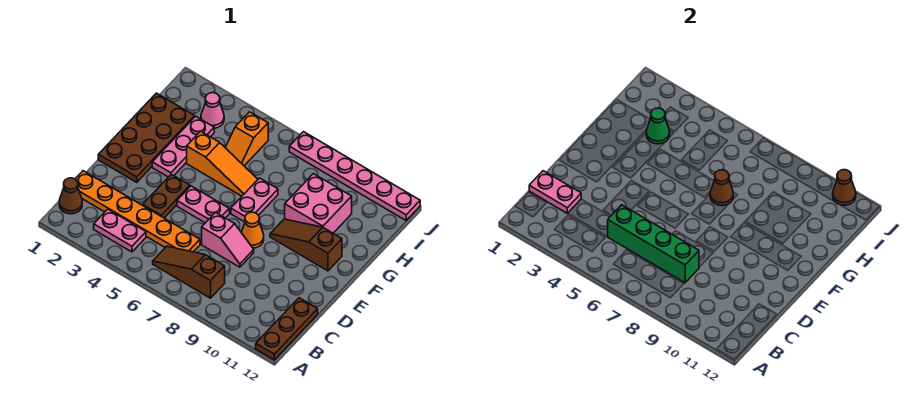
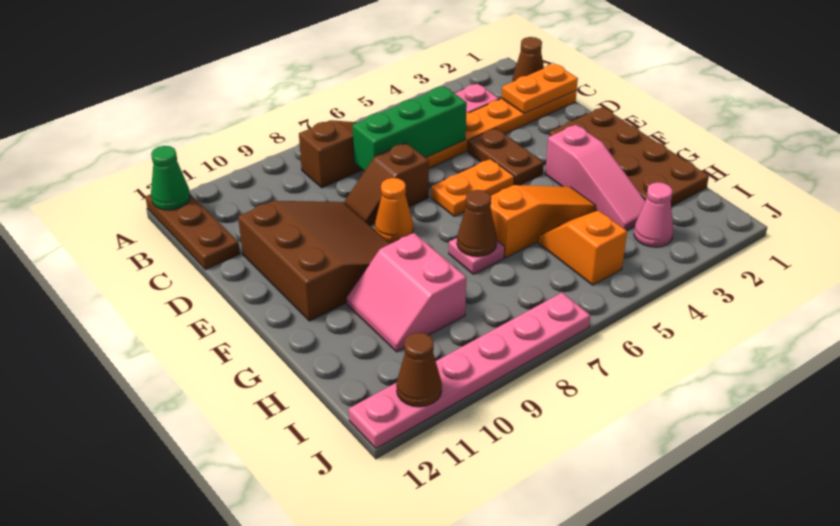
pink 1x2 plate [529,171,581,213] -> orange 1x2 plate [502,64,578,114]
green 1x4 brick [608,205,699,283] -> green 1x3 brick [352,87,467,171]
pink 1x2 slope [202,212,254,267] -> brown 1x2 slope [344,143,429,225]
pink 1x2 plate [177,186,229,223] -> orange 1x2 plate [431,159,514,216]
pink 1x3 plate [152,116,214,177] -> pink 1x3 slope [545,125,645,230]
pink 1x2 plate [231,178,278,222] -> pink 1x1 plate [449,238,505,274]
brown 1x3 slope [270,219,342,271] -> brown 3x3 slope [238,201,391,321]
orange 1x3 slope [187,131,258,196] -> orange 1x3 slope turned to [490,185,596,258]
pink 2x2 brick [285,174,352,233] -> pink 2x2 slope [346,233,466,352]
green 1x1 cone [646,108,670,144] -> green 1x1 cone moved to [151,146,190,210]

